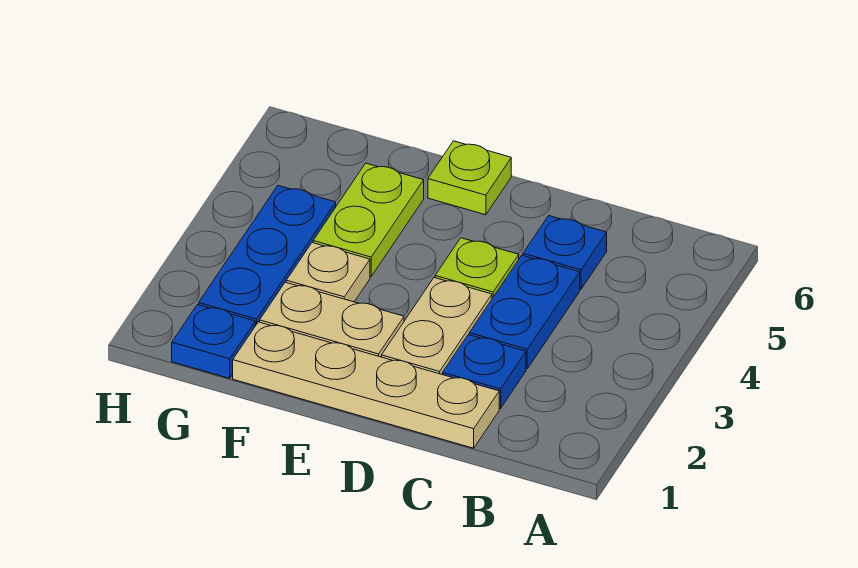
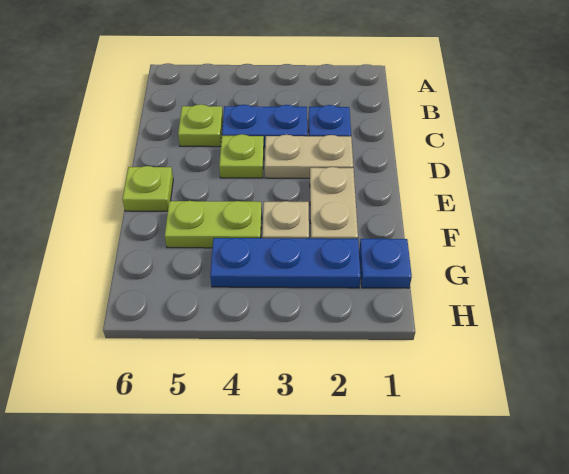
tan 1x4 plate [233,322,499,448] -> none
blue 1x1 plate [523,216,607,289] -> lime 1x1 plate [178,104,223,147]

